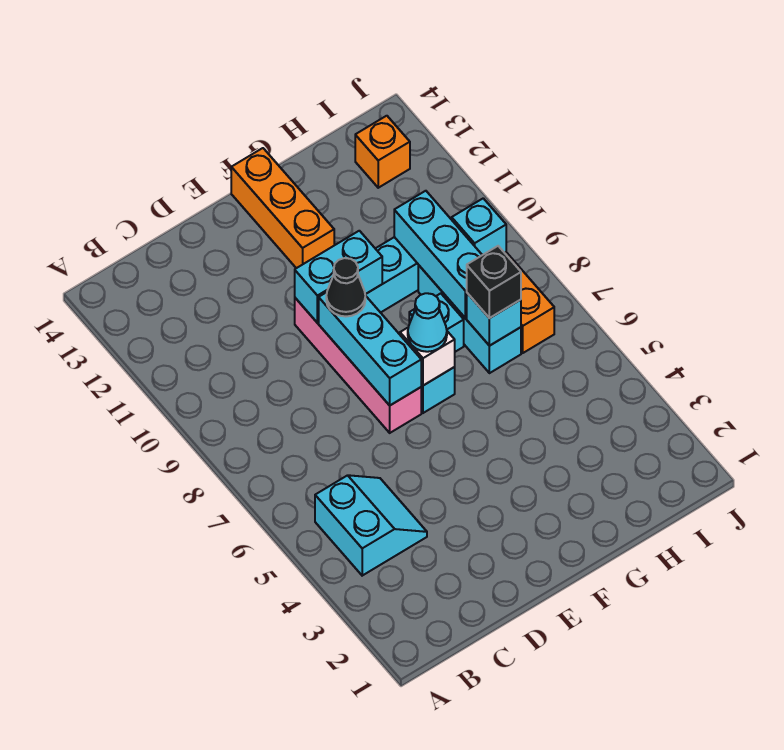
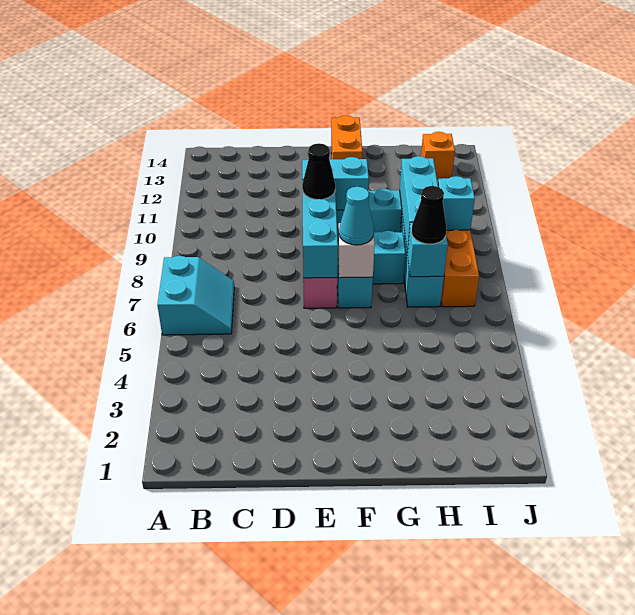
cyan 2x2 slope [315,475,427,576] -> cyan 2x2 slope moved to [157,256,234,335]
orange 1x3 brick [231,148,334,268] -> orange 1x2 brick [331,115,362,159]
black 1x1 brick [467,246,521,318] -> black 1x1 cone [411,186,446,244]

